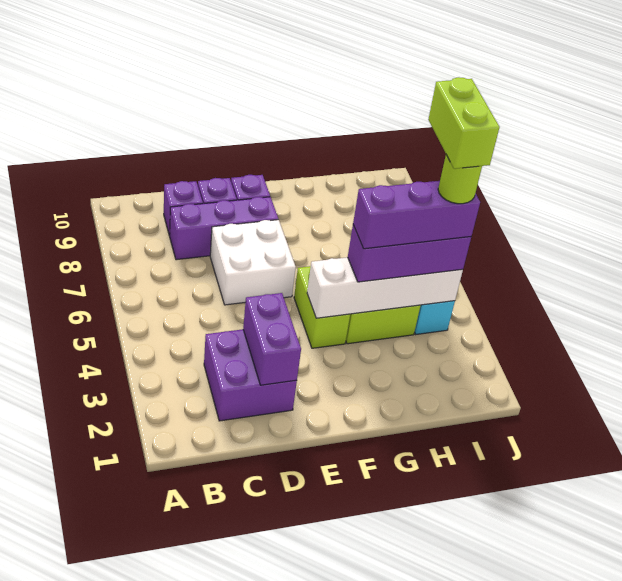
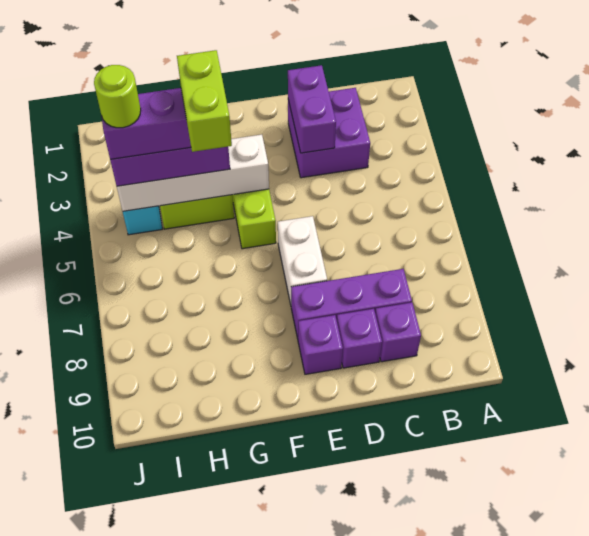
white 2x2 brick [210,220,296,305] -> white 1x2 brick [278,216,327,305]
lime 1x2 brick [428,77,500,169] -> lime 1x2 brick moved to [177,50,232,152]

